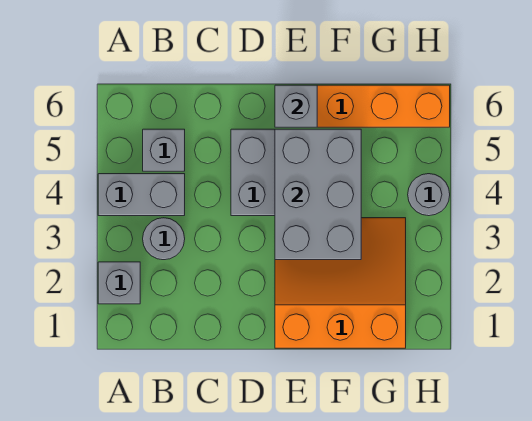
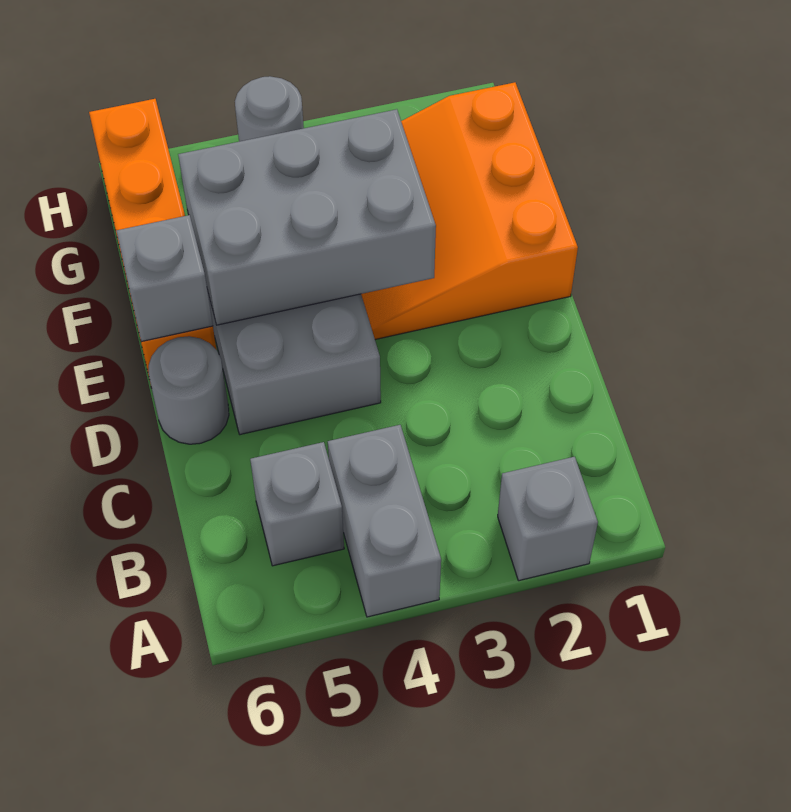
grey 1x1 round brick [143,218,185,260] -> grey 1x1 round brick moved to [149,336,229,444]

